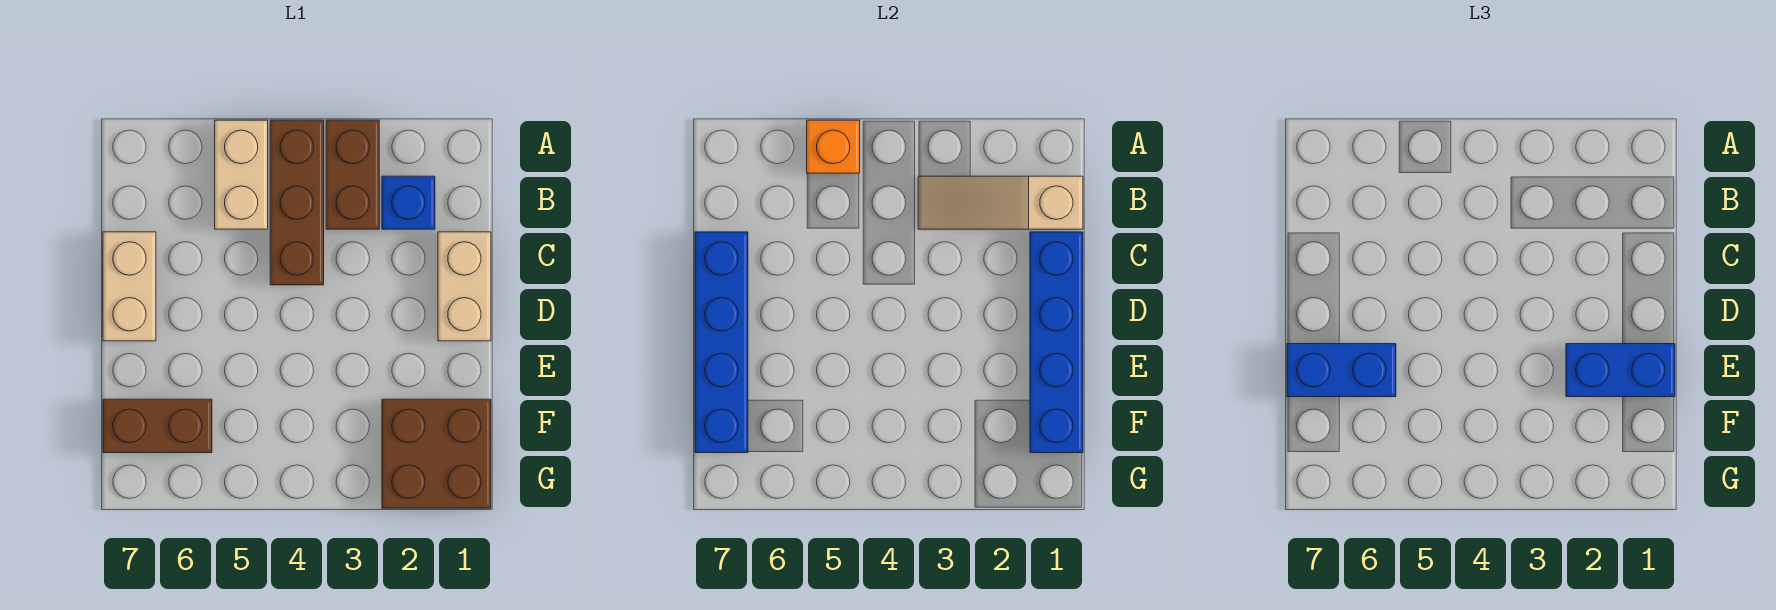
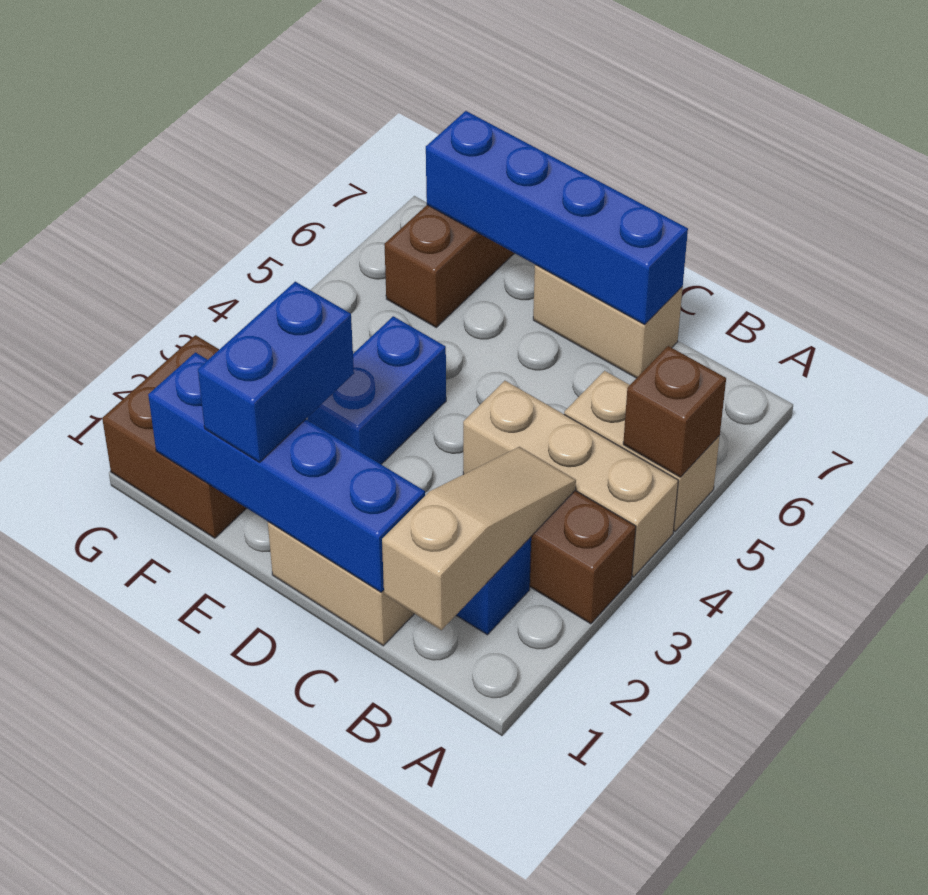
brown 1x3 brick [270,120,324,285] -> tan 1x3 brick [463,381,678,577]
orange 1x1 brick [807,120,860,173] -> brown 1x1 brick [623,346,726,477]
blue 1x2 brick [1287,344,1396,397] -> blue 1x2 brick moved to [307,316,446,464]

